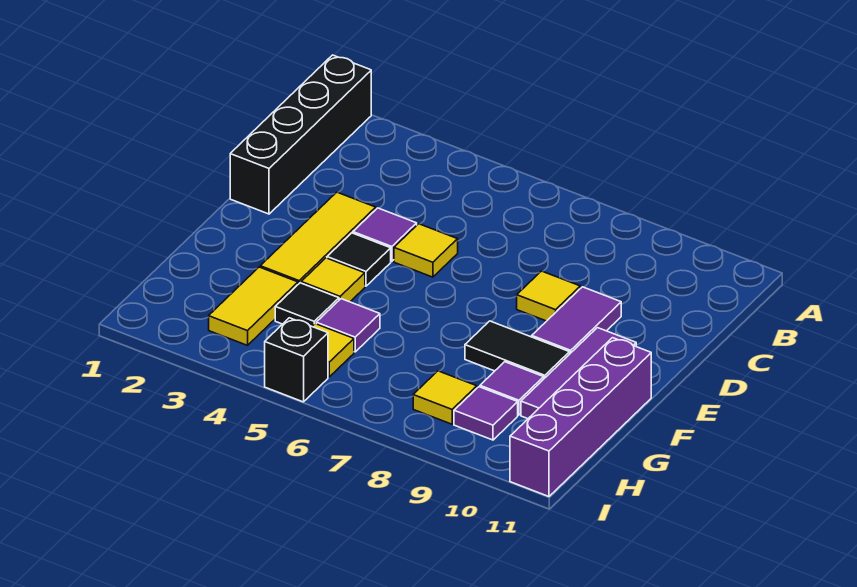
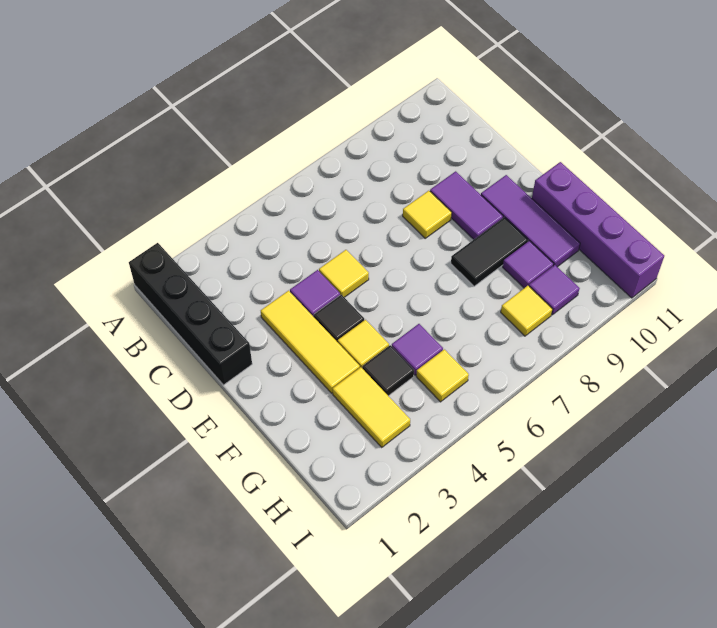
black 1x1 brick [265,318,328,402] -> none

